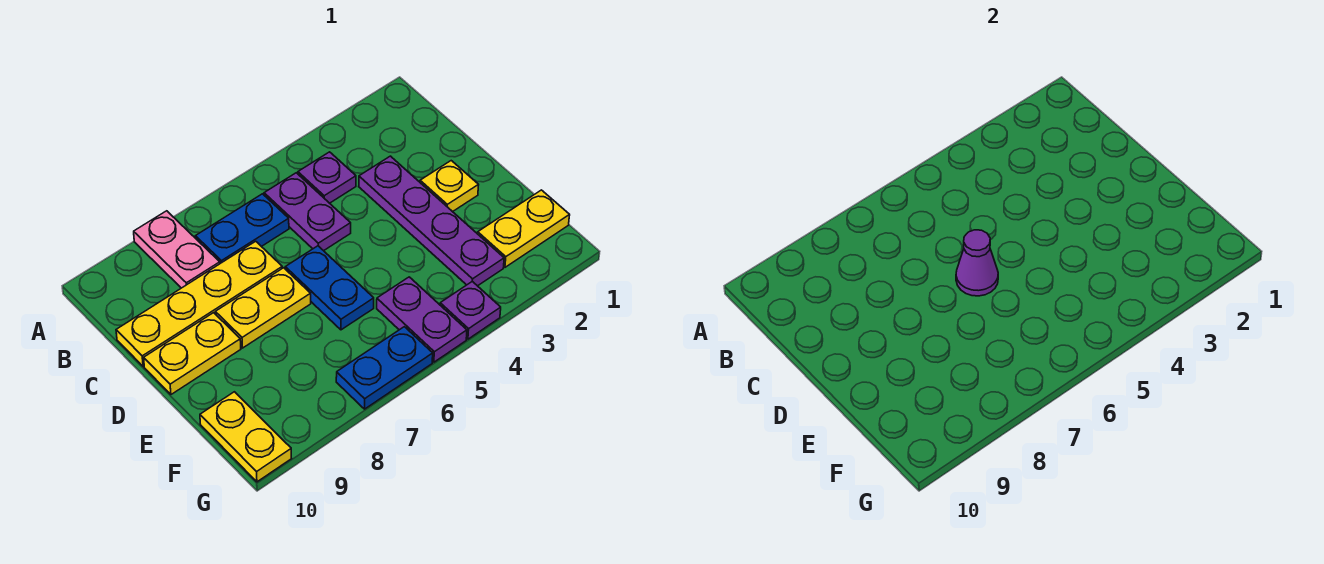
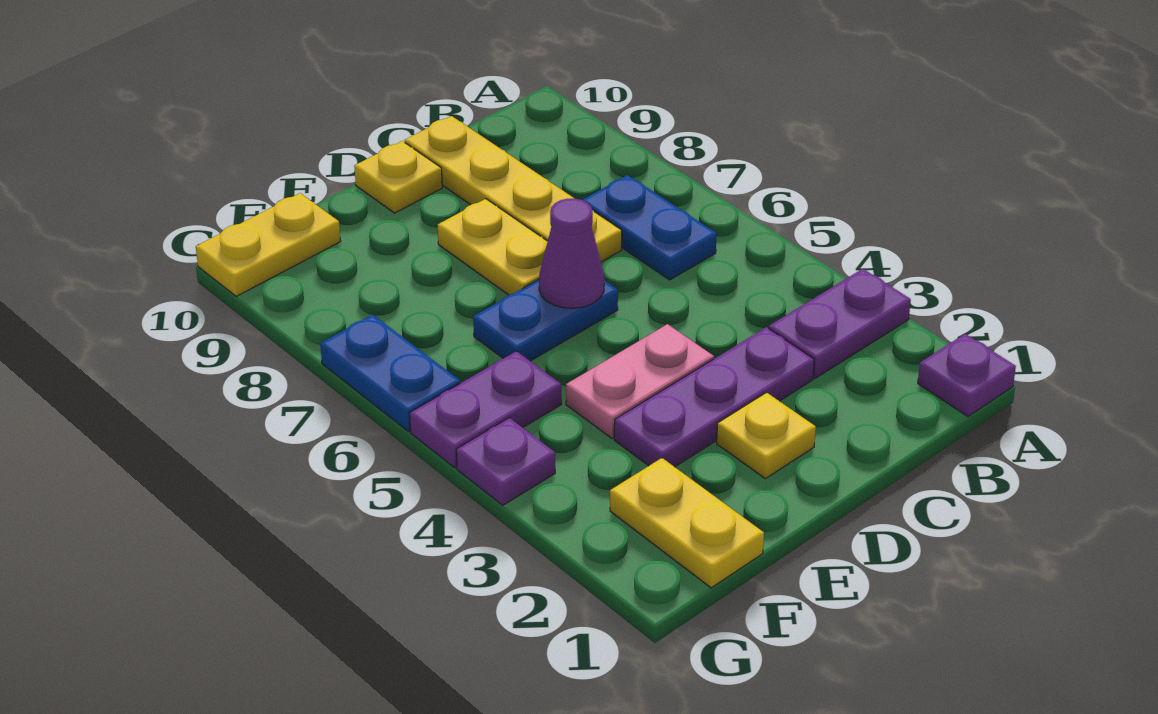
pink 1x2 plate [134,211,220,288] -> pink 1x2 plate moved to [566,324,714,438]
purple 1x1 plate [298,152,356,203] -> purple 1x1 plate moved to [918,334,1016,416]
purple 1x2 plate [264,173,351,251] -> purple 1x2 plate moved to [769,269,911,378]
purple 1x4 plate [359,156,504,286] -> purple 1x3 plate [614,327,814,467]
yellow 1x2 plate [144,313,241,394] -> yellow 1x1 plate [354,141,442,213]

